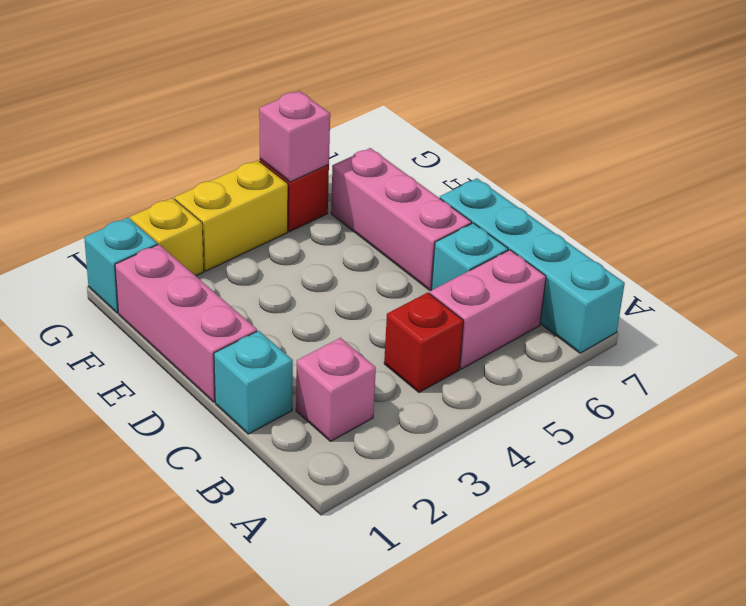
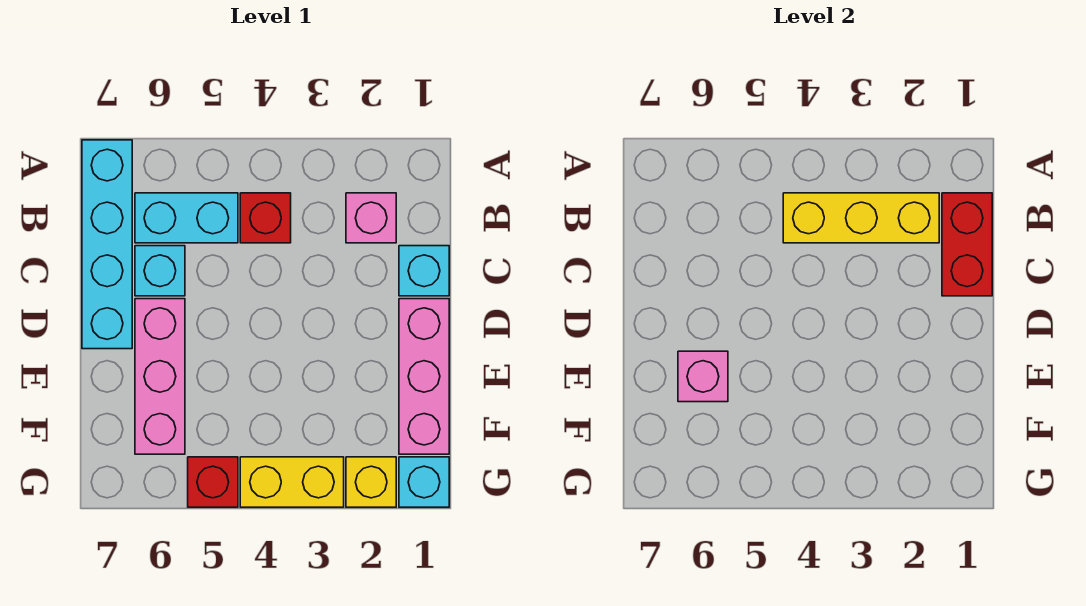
none -> red 1x2 brick [942,193,992,296]
none -> yellow 1x3 brick [783,193,939,243]
pink 1x2 brick [430,250,546,369] -> cyan 1x2 brick [135,193,238,243]
pink 1x1 brick [259,91,330,182] -> pink 1x1 brick moved to [678,351,728,402]

